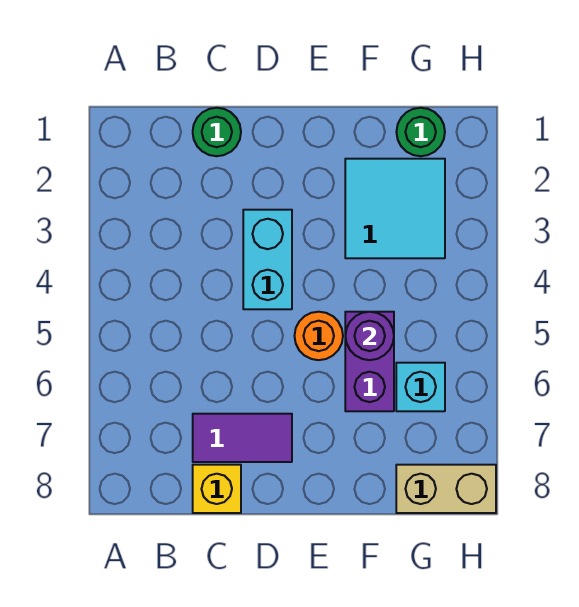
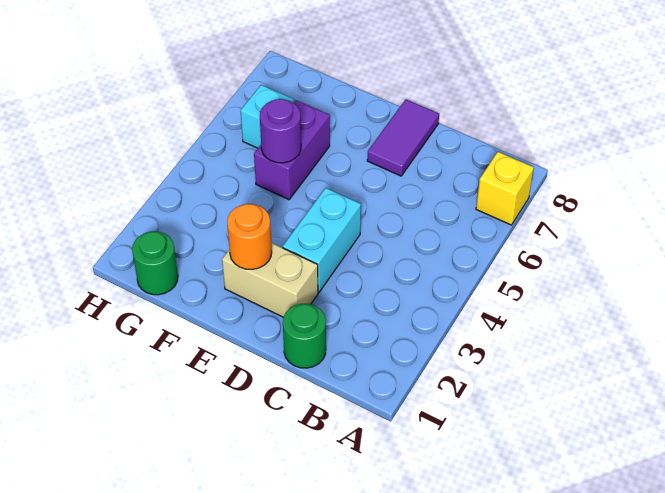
purple 1x2 tile [193,414,292,462] -> purple 1x2 tile turned to [367,100,439,176]
yellow 1x1 brick [193,465,241,513] -> yellow 1x1 brick moved to [476,152,534,225]
orange 1x1 round brick [295,312,343,360] -> orange 1x1 round brick moved to [227,204,272,269]
cyan 2x2 tile [345,159,445,258] -> none
tan 1x2 brick [396,465,496,513] -> tan 1x2 brick moved to [222,243,318,317]

